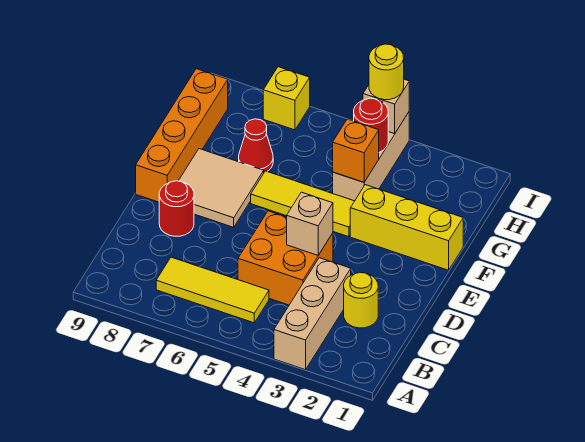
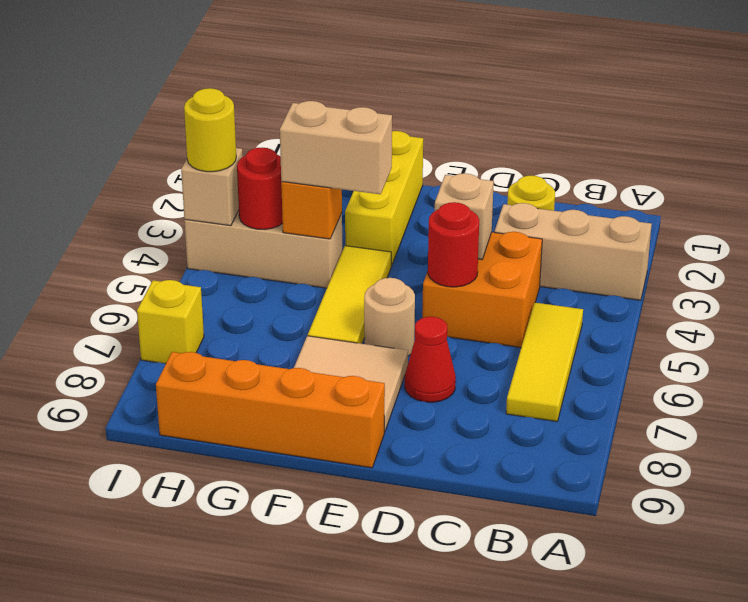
red 1x1 round brick [159,181,194,236] -> red 1x1 round brick moved to [428,202,479,287]
none -> tan 1x1 round brick [364,278,415,356]
none -> tan 1x2 brick [280,101,392,194]
red 1x1 cone [239,119,273,172] -> red 1x1 cone moved to [405,317,456,402]

